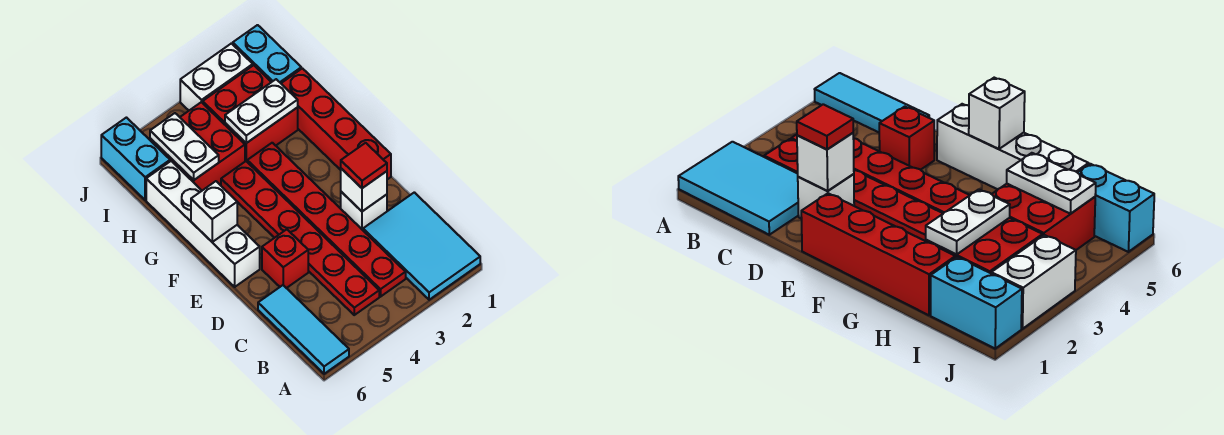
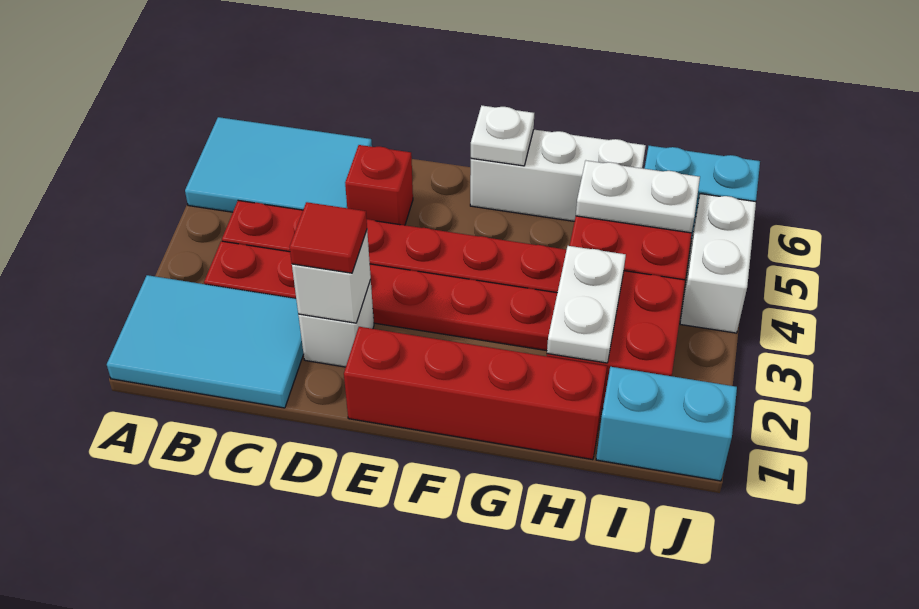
cyan 1x3 tile [258,285,349,374] -> cyan 2x3 tile [185,117,372,212]
white 1x4 brick [146,161,260,287] -> white 1x3 brick [470,130,646,221]
white 1x1 brick [191,181,237,242] -> white 1x1 plate [471,105,534,166]
white 1x2 brick [180,43,253,110] -> white 1x2 brick moved to [680,194,756,333]

